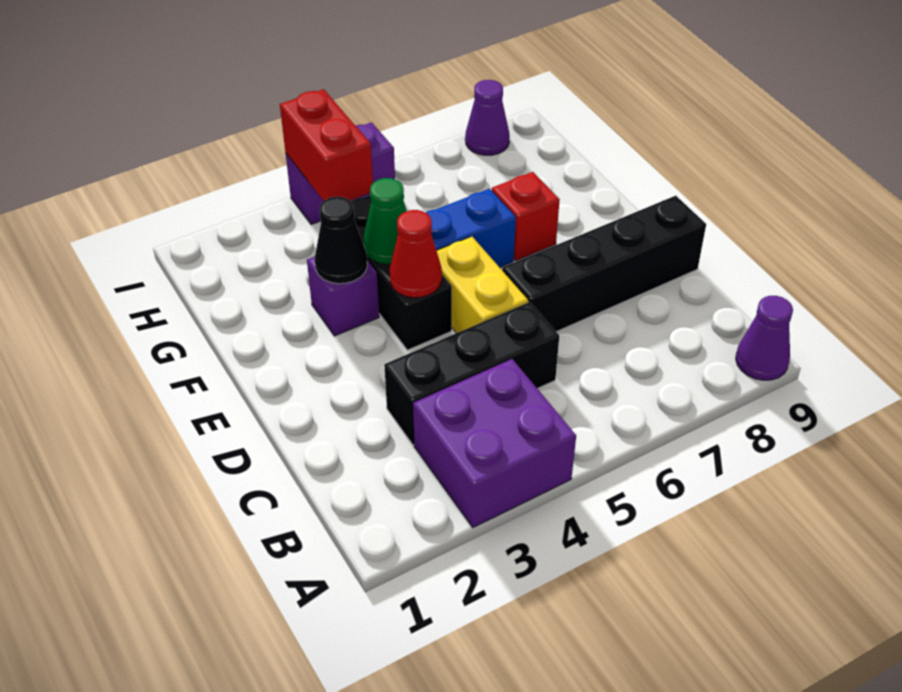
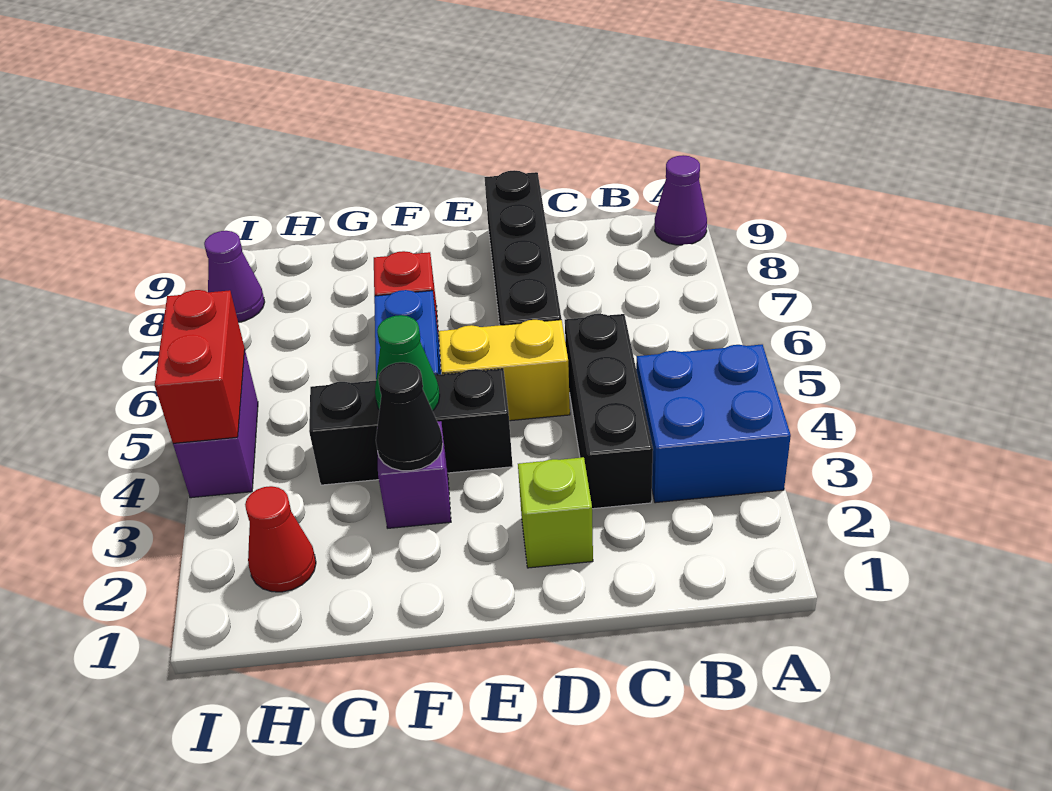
purple 2x2 brick [413,359,576,527] -> blue 2x2 brick [636,345,791,503]
none -> lime 1x1 brick [518,457,593,568]
red 1x1 cone [389,210,442,298] -> red 1x1 cone moved to [245,486,316,592]
red 1x2 brick [280,89,373,201] -> red 1x2 brick turned to [155,290,245,443]

